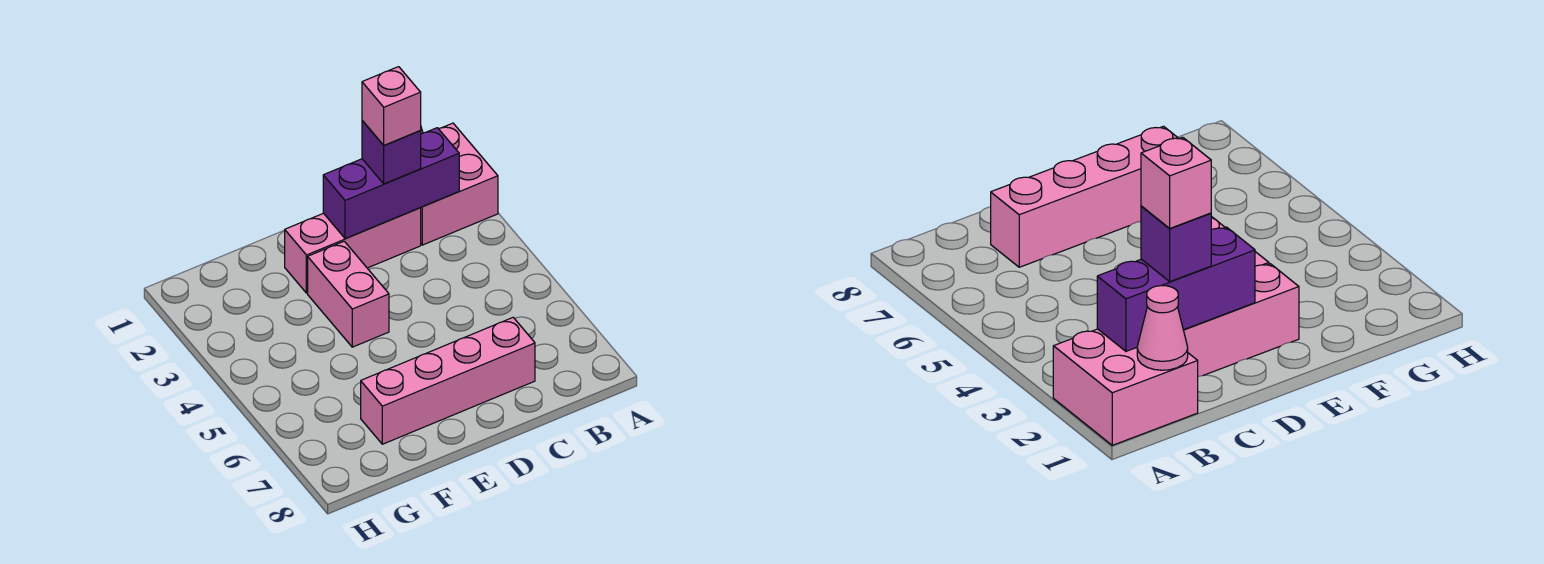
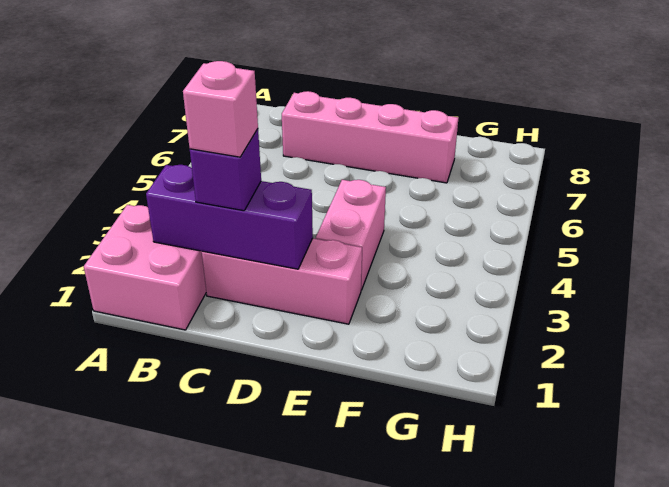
pink 1x1 cone [1137,286,1188,370] -> none

